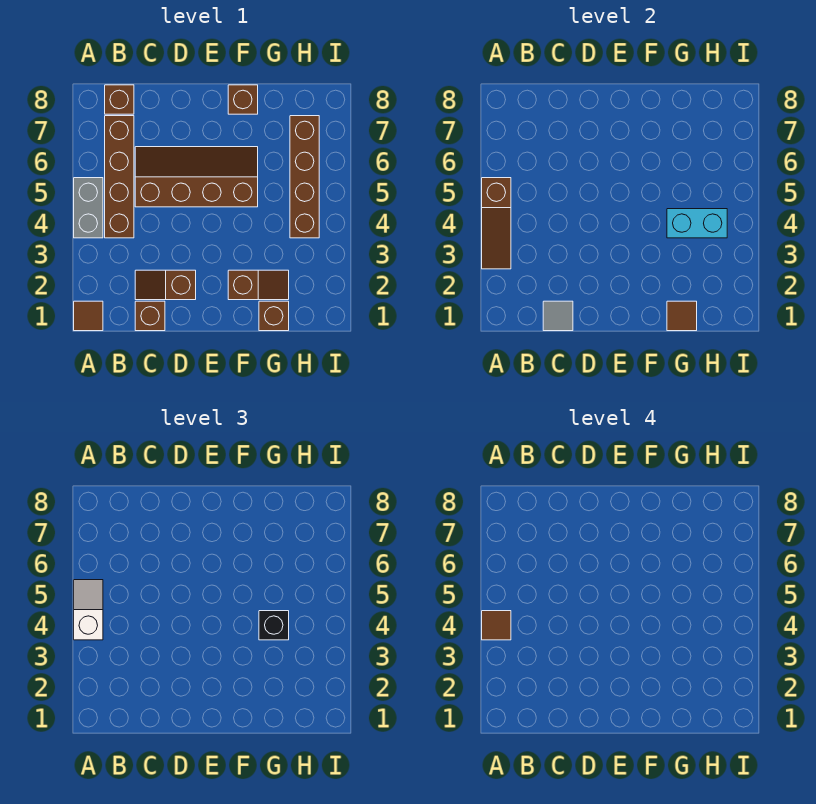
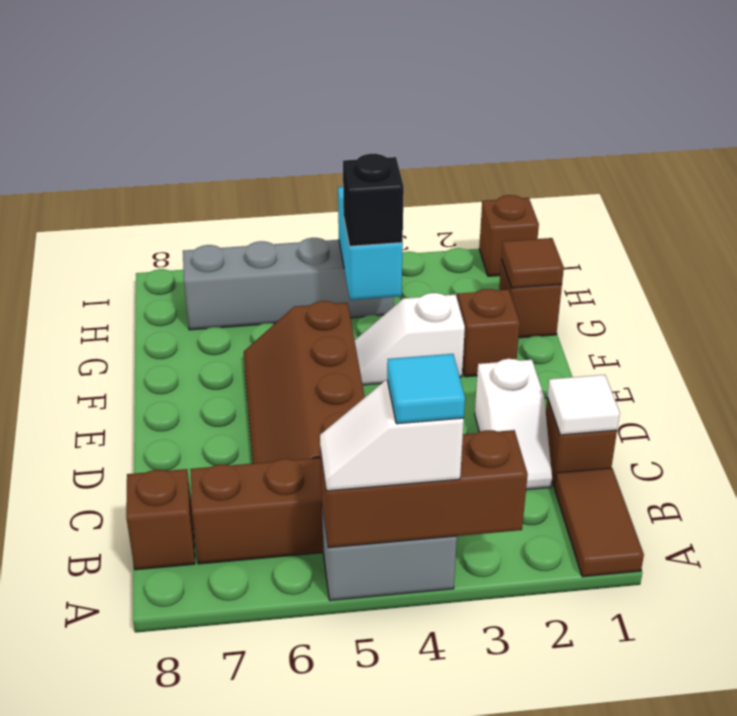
brown 1x1 tile [74,301,103,331] -> brown 1x2 tile [555,468,644,577]
brown 1x3 slope [482,178,511,269] -> brown 1x3 brick [320,430,528,548]
brown 1x1 tile [482,611,511,640] -> cyan 1x1 tile [387,354,465,424]
grey 1x1 tile [543,301,573,331] -> white 1x1 tile [547,375,620,435]
brown 1x2 slope [135,270,196,300] -> white 1x2 slope [475,359,552,490]
none -> white 1x2 slope [355,293,465,385]
brown 1x1 brick [228,85,258,114] -> brown 1x1 brick moved to [479,195,539,276]
brown 1x4 brick [290,116,319,238] -> grey 1x4 brick [183,238,394,330]

